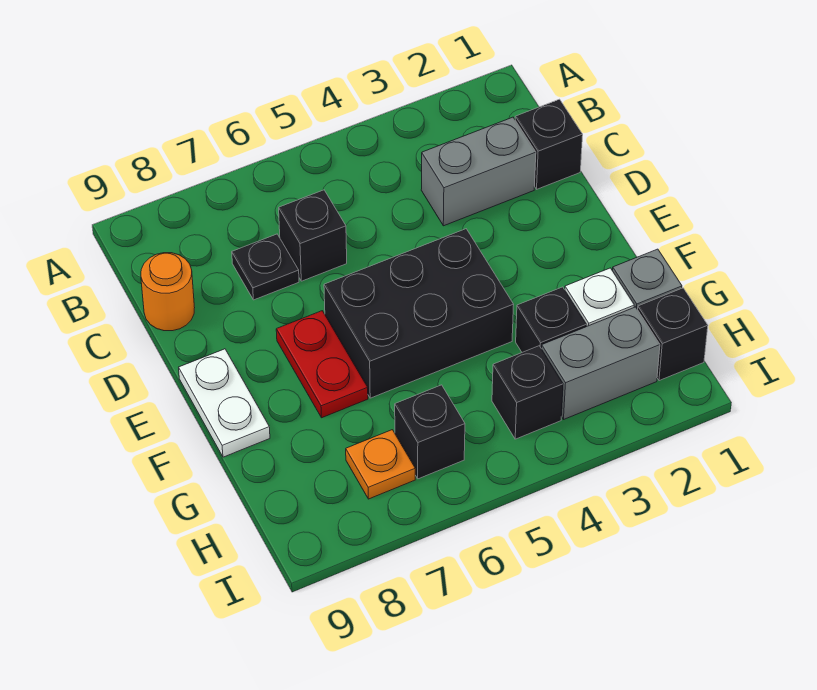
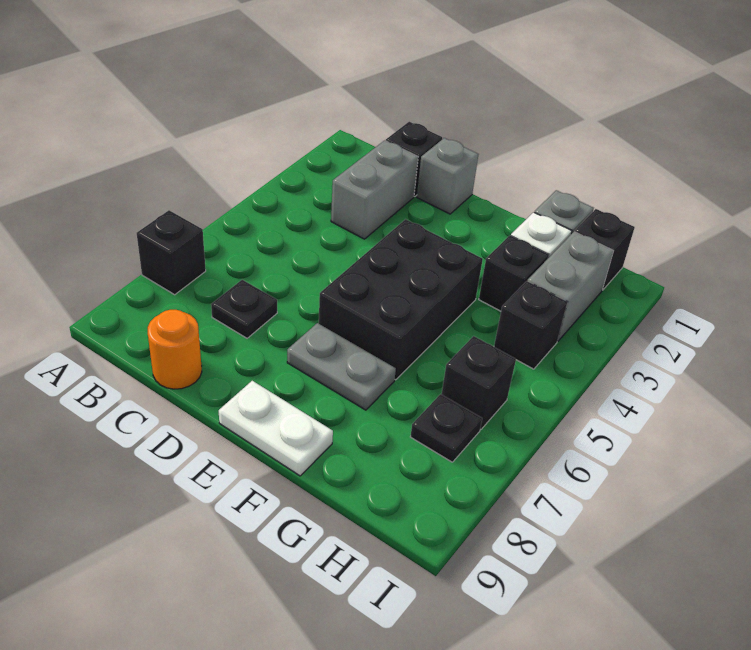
black 1x1 brick [279,190,347,281] -> black 1x1 brick moved to [137,210,206,295]
none -> grey 1x1 brick [417,138,479,214]
red 1x2 plate [276,311,368,418] -> grey 1x2 plate [287,323,396,410]
orange 1x1 plate [346,430,415,499] -> black 1x1 plate [410,394,482,462]

